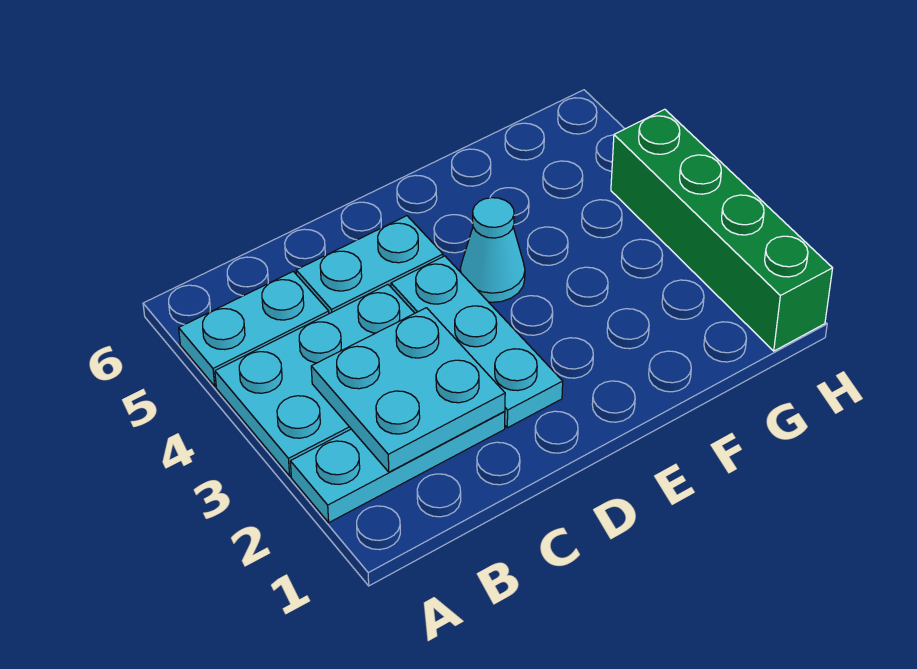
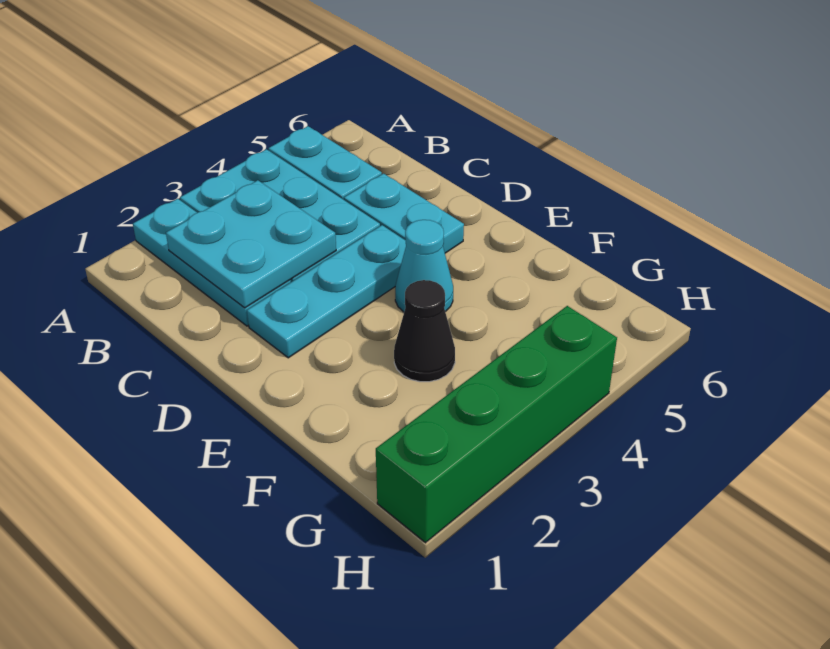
none -> black 1x1 cone [394,280,455,382]

